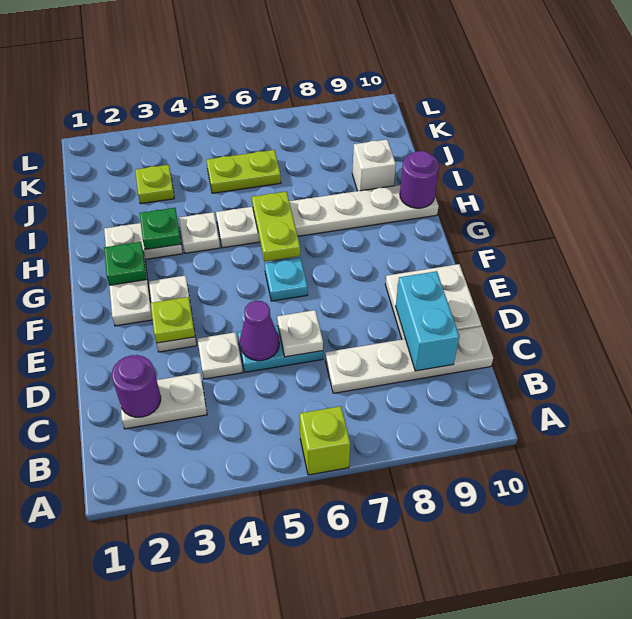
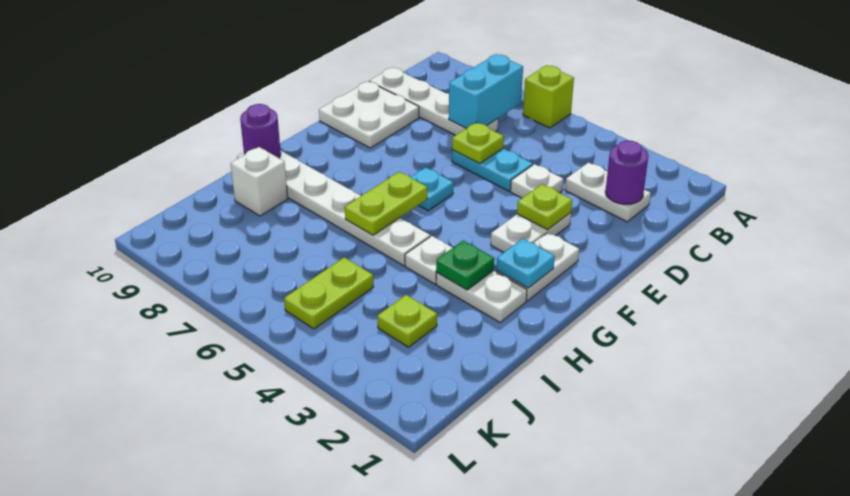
cyan 1x2 brick [396,271,459,371] -> cyan 1x2 brick moved to [449,54,523,128]
purple 1x1 cone [240,301,279,361] -> none
white 1x1 plate [277,310,323,357] -> lime 1x1 plate [452,122,504,164]
green 1x1 plate [104,242,147,285] -> cyan 1x1 plate [497,239,555,288]
lime 1x2 plate [206,150,281,193] -> lime 1x2 plate turned to [284,257,374,329]

